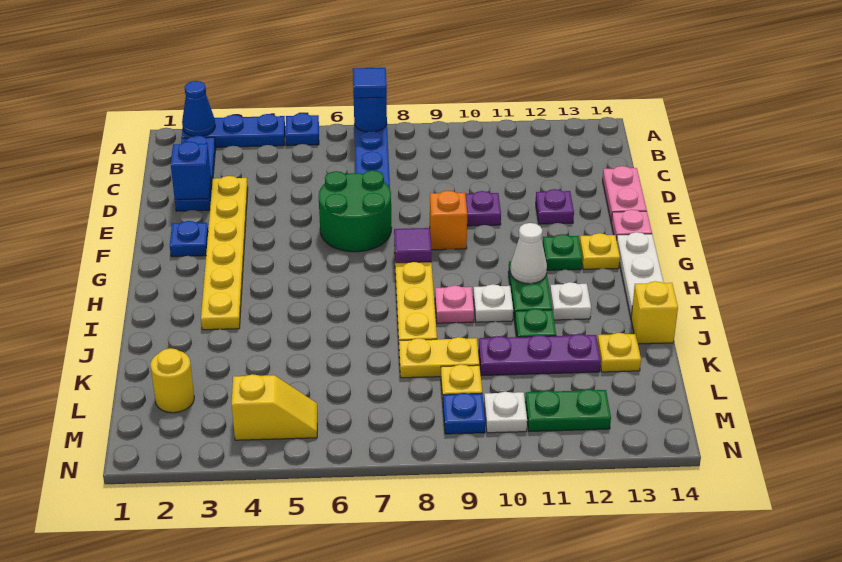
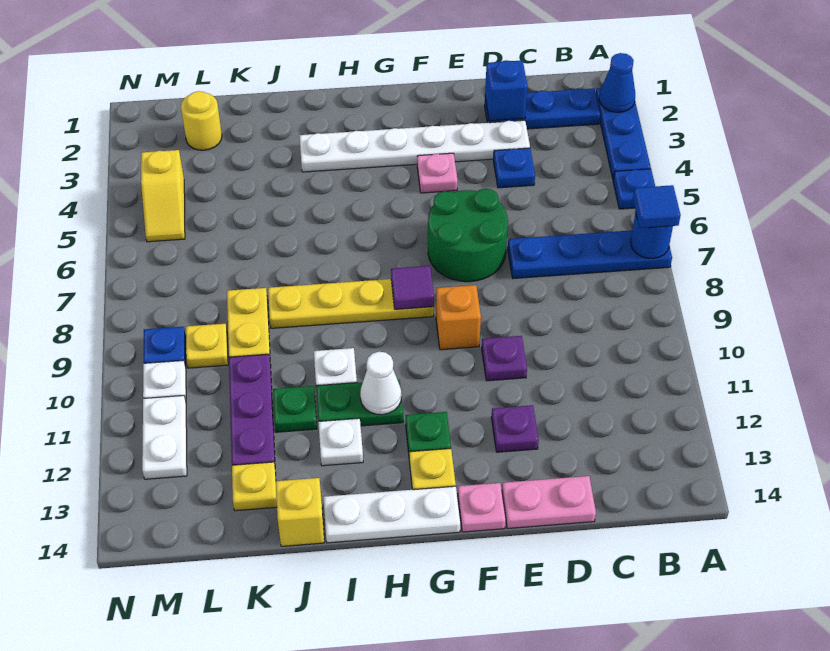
yellow 1x6 plate [201,176,248,330] -> white 1x6 plate [299,120,530,172]
blue 1x1 plate [170,221,208,257] -> blue 1x1 plate moved to [493,148,535,188]
pink 1x1 plate [435,285,474,323] -> pink 1x1 plate moved to [417,153,458,193]
green 1x2 plate [525,389,611,431] -> white 1x2 plate [142,396,187,479]

